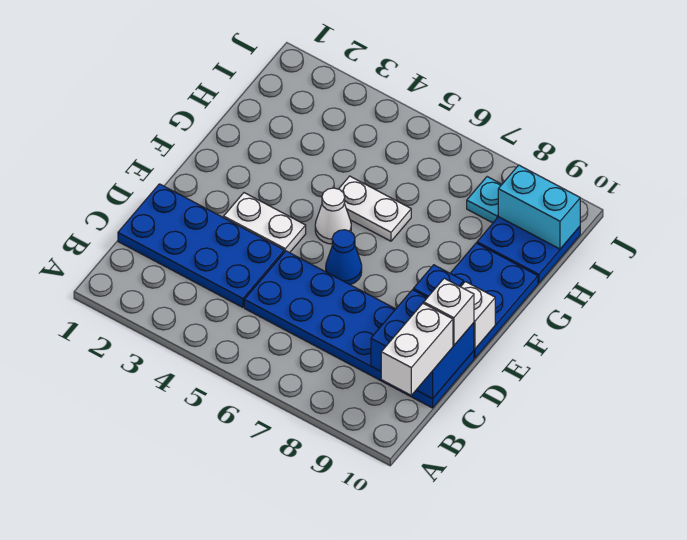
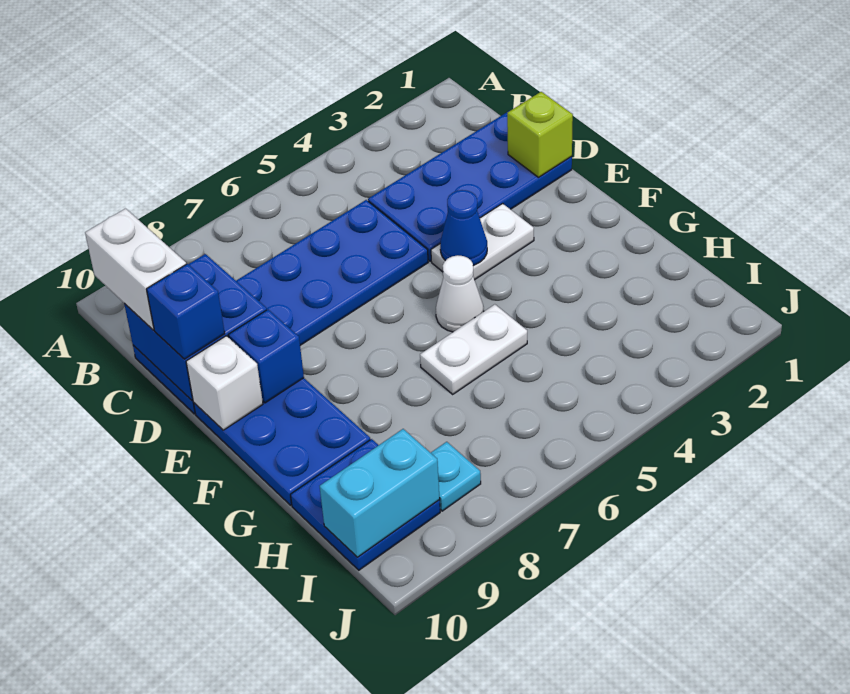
none -> lime 1x1 brick [507,92,573,177]
white 1x1 brick [424,278,474,346] -> blue 1x1 brick [146,264,225,359]
blue 1x1 cone [326,230,362,285] -> blue 1x1 cone moved to [440,190,487,266]

